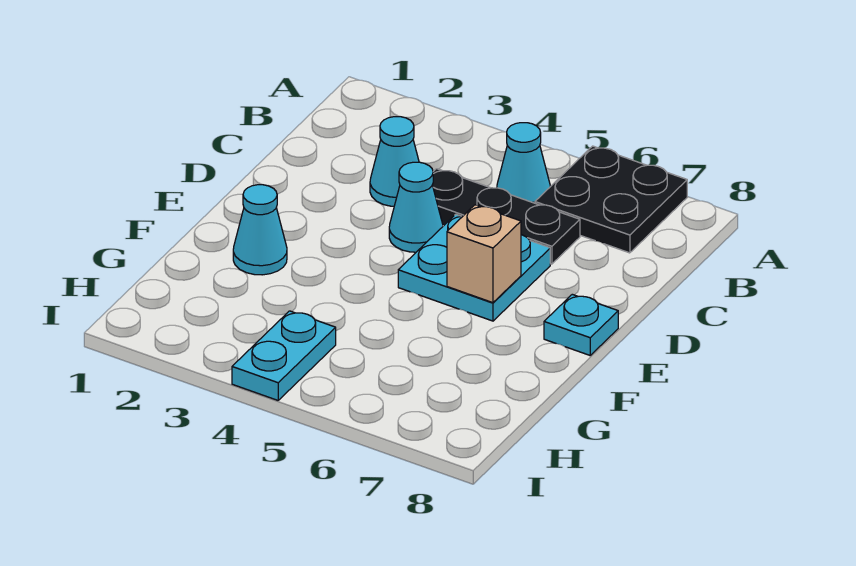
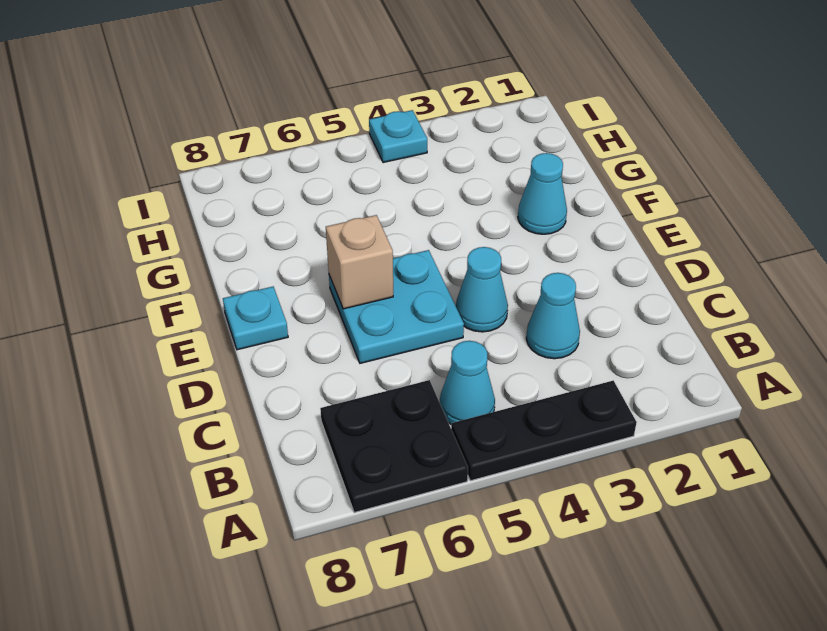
black 1x3 plate [432,169,580,264] -> black 1x3 plate moved to [451,381,637,481]
cyan 1x2 plate [232,311,336,400] -> cyan 1x1 plate [369,110,427,163]

